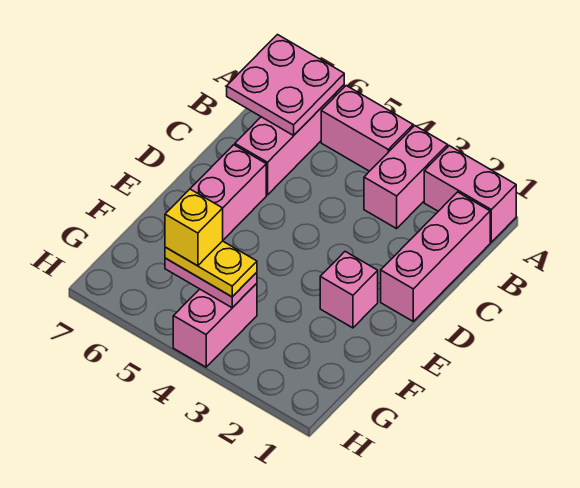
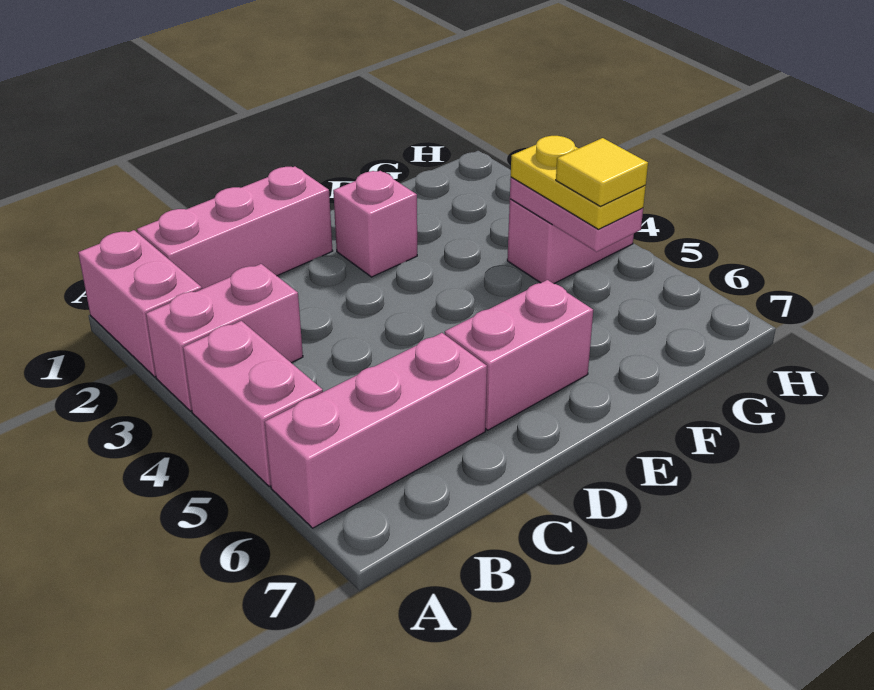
pink 2x2 plate [227,35,344,135] -> none
yellow 1x1 brick [165,189,223,266] -> yellow 1x1 tile [556,138,648,206]

